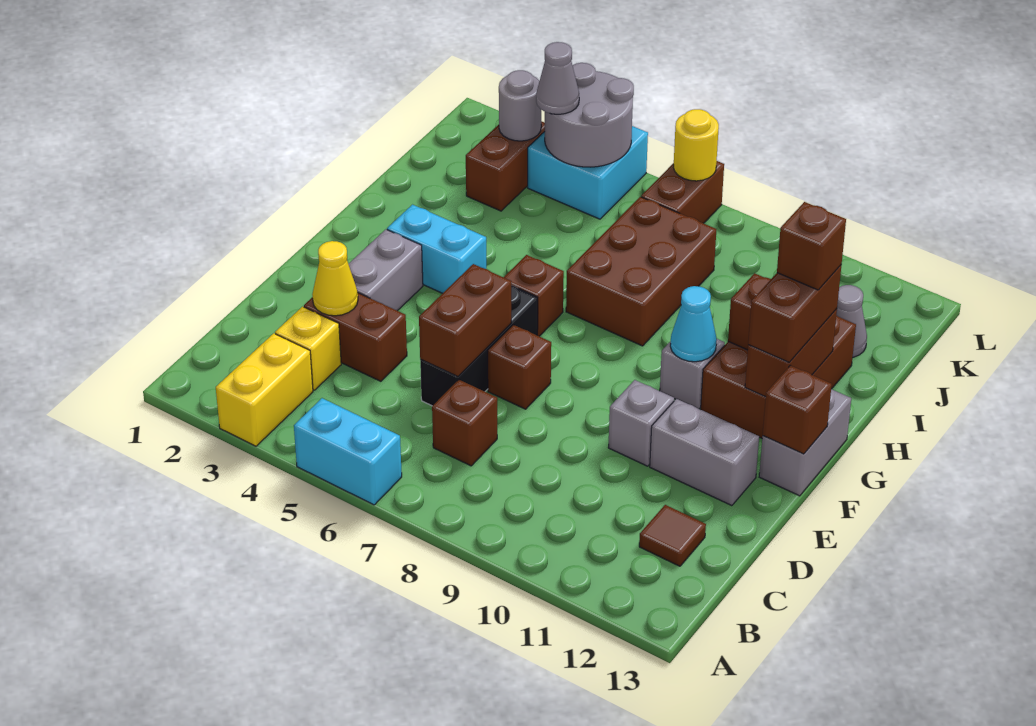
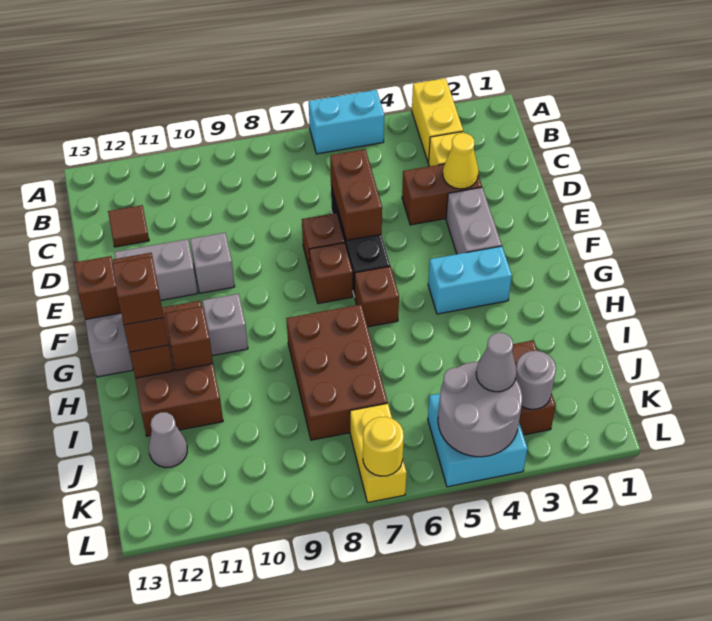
brown 1x1 brick [432,380,497,466] -> brown 1x1 brick moved to [309,243,353,304]
cyan 1x1 cone [670,286,717,362] -> none
brown 1x2 brick [641,161,724,223] -> yellow 1x2 brick [350,403,407,502]

